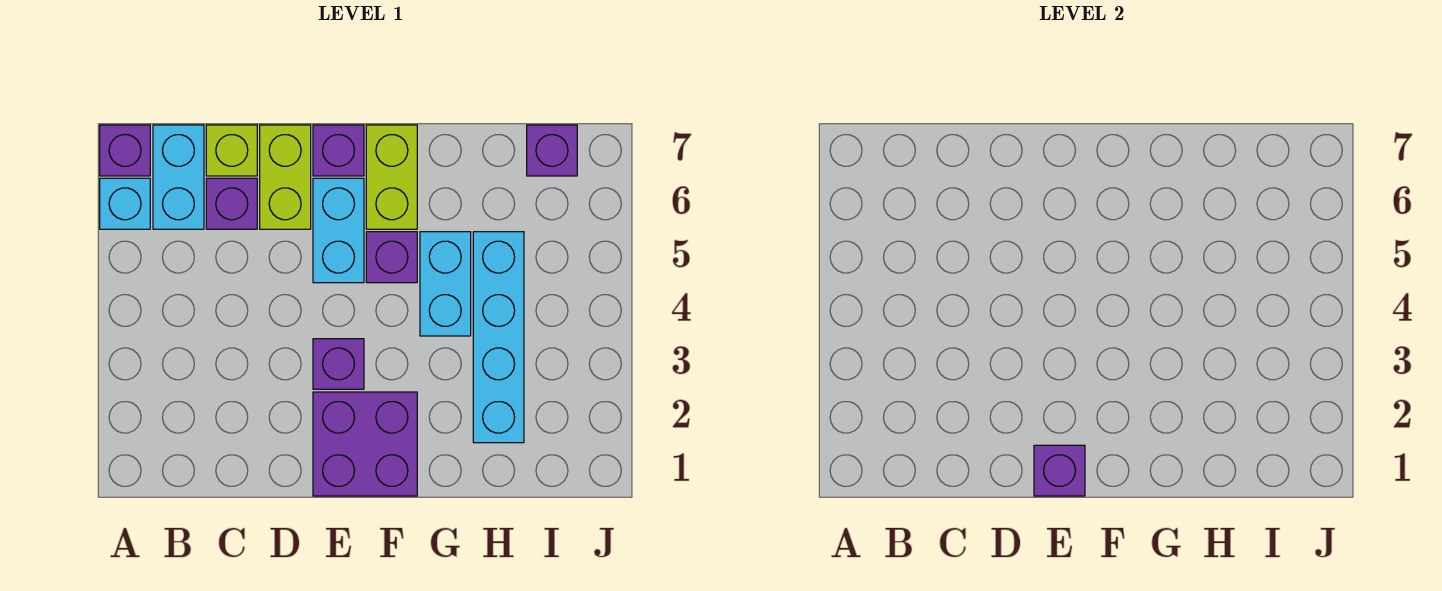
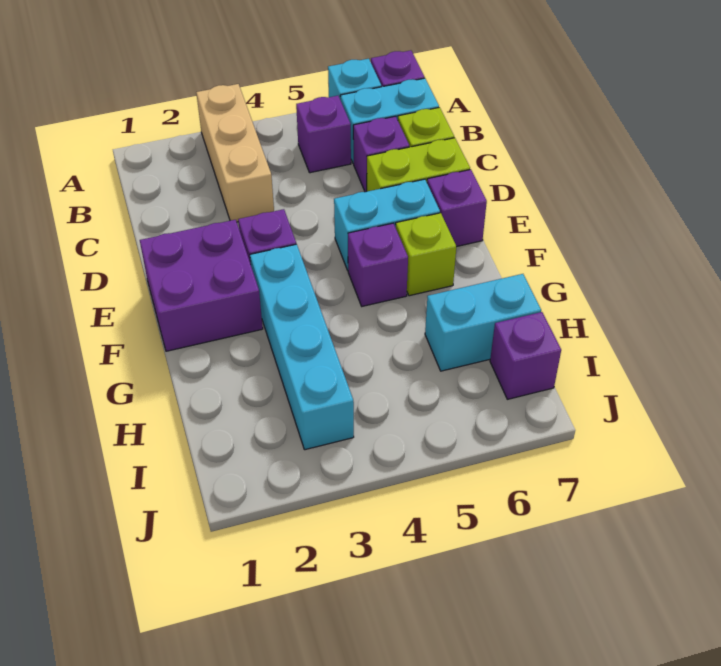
none -> tan 1x3 brick [196,84,274,222]
purple 1x1 brick [1034,445,1085,496] -> purple 1x1 brick moved to [296,96,351,173]
lime 1x2 brick [366,125,417,229] -> lime 1x1 brick [396,213,456,296]
cyan 1x2 brick [420,232,471,336] -> cyan 1x2 brick moved to [425,274,541,371]
cyan 1x4 brick [473,232,524,443] -> cyan 1x4 brick turned to [250,244,354,450]

